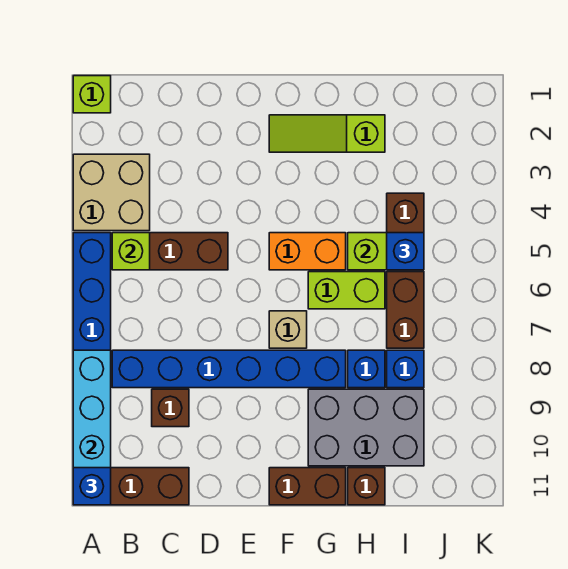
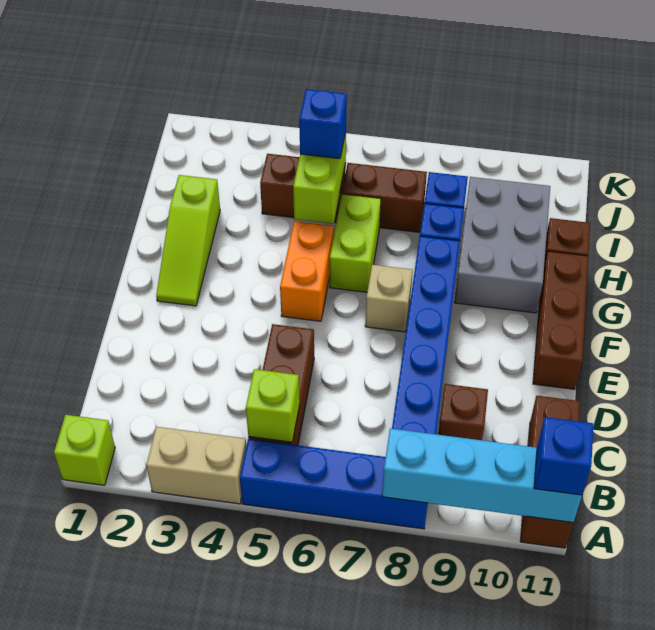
tan 2x2 brick [73,154,150,231] -> tan 1x2 brick [146,427,246,504]
brown 1x2 brick [269,468,346,505] -> brown 1x3 brick [533,251,588,389]

